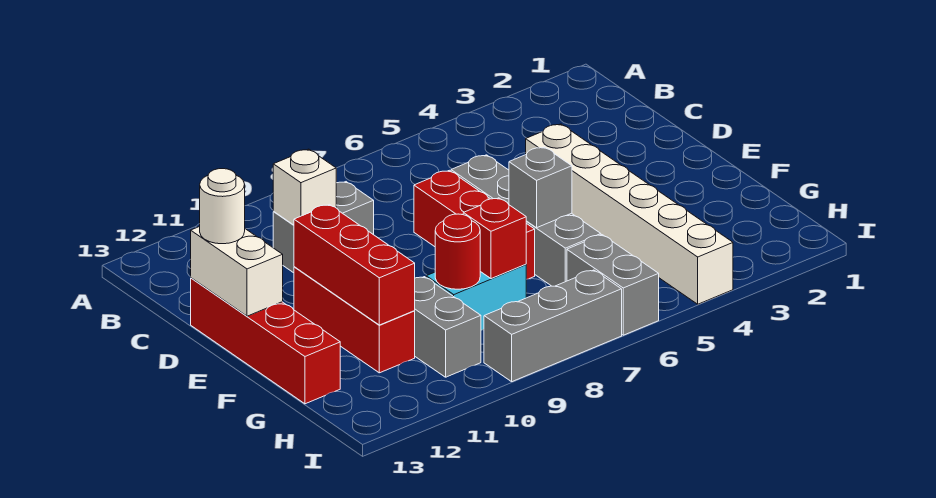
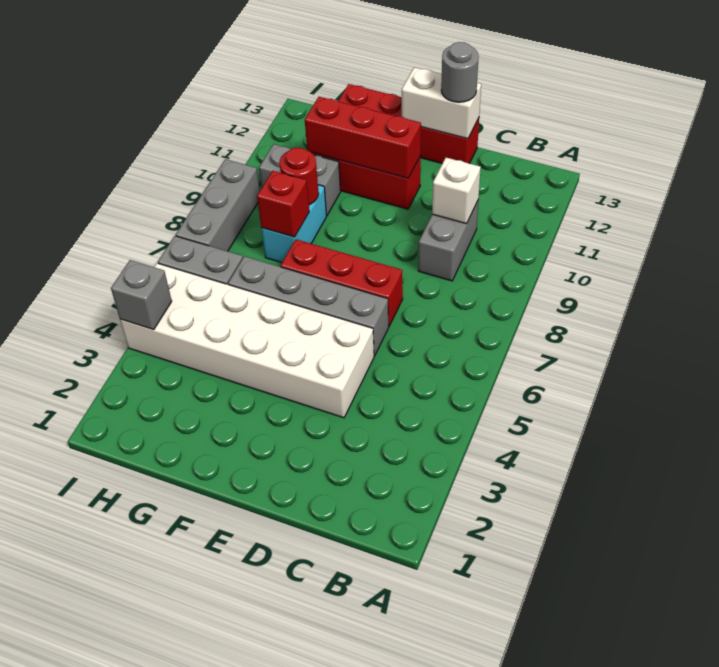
white 1x6 brick [526,124,733,304] -> white 2x6 brick [120,263,374,418]
white 1x1 round brick [200,169,245,244] -> grey 1x1 round brick [441,42,479,102]
grey 1x1 brick [509,147,572,228] -> grey 1x1 brick moved to [111,260,172,330]

